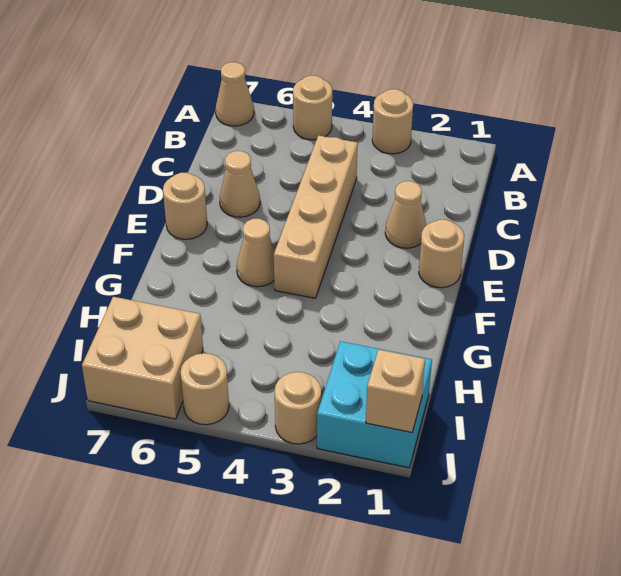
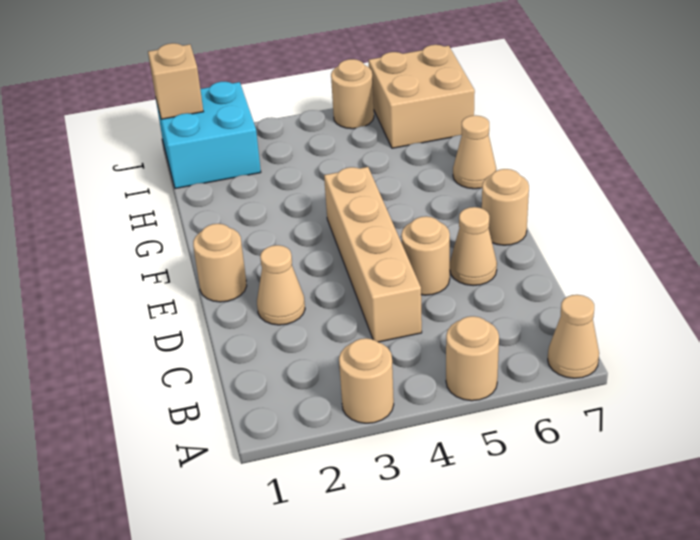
tan 1x1 cone [237,219,275,287] -> tan 1x1 cone moved to [453,115,496,189]
tan 1x1 round brick [274,372,321,444] -> tan 1x1 round brick moved to [401,216,450,295]

